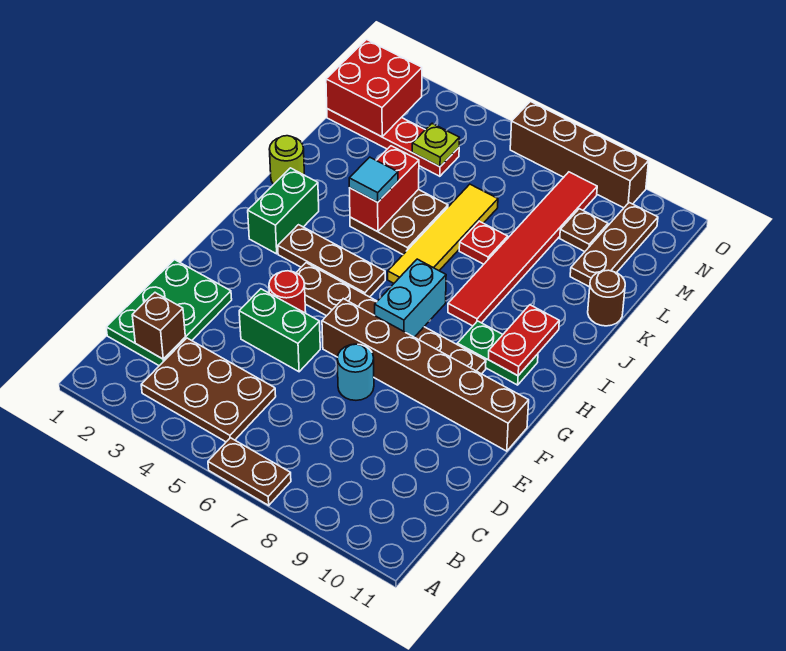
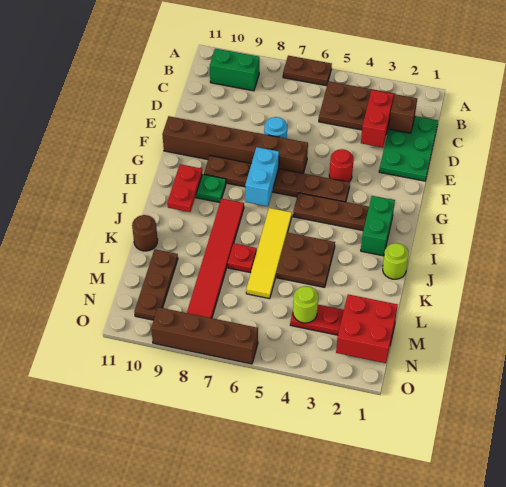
green 1x2 brick [239,289,320,372] -> green 1x2 brick moved to [210,49,259,91]
red 1x2 brick [350,146,419,232] -> red 1x2 brick moved to [361,90,394,147]
cyan 1x1 tile [349,157,398,202] -> none
lime 1x1 plate [412,123,460,167] -> lime 1x1 round brick [293,286,318,323]
brown 1x1 plate [560,209,608,252] -> none

